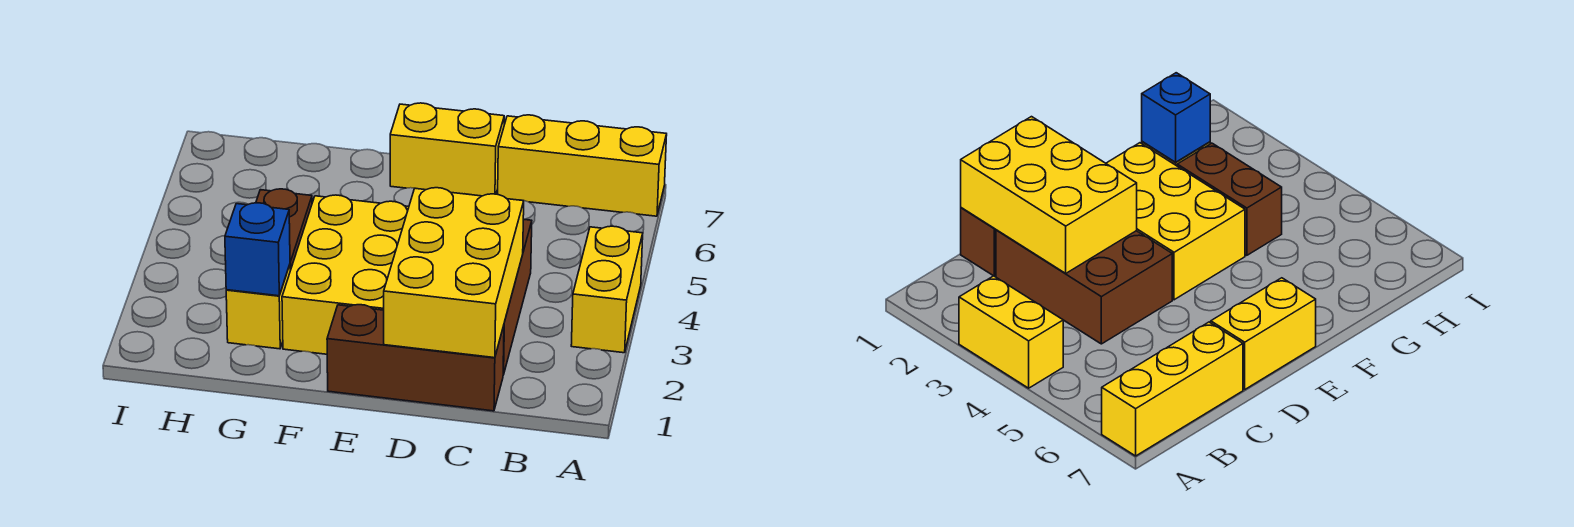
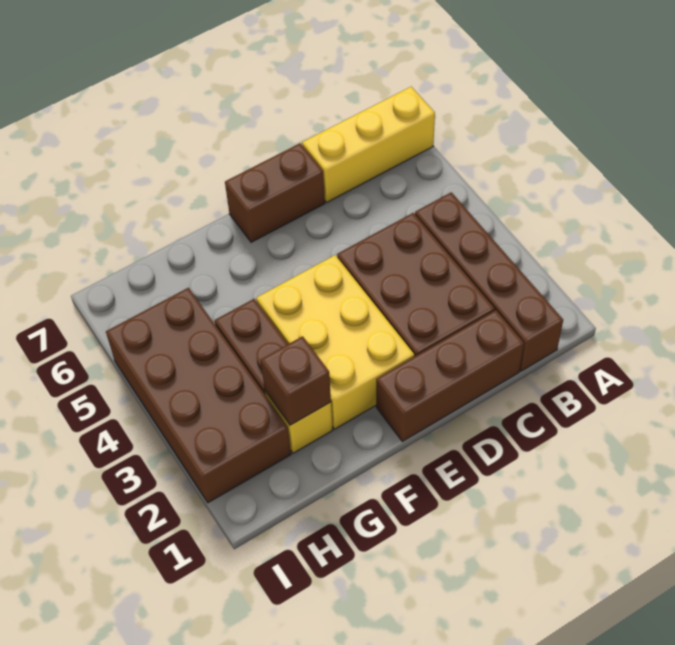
yellow 1x2 brick [571,226,643,353] -> none
none -> brown 1x4 brick [415,192,563,371]
yellow 2x3 brick [384,188,524,358] -> none
yellow 1x2 brick [390,103,504,196] -> brown 1x2 brick [225,143,325,242]
blue 1x1 brick [225,203,290,296] -> brown 1x1 brick [261,336,331,425]
none -> brown 2x4 brick [106,288,291,503]

